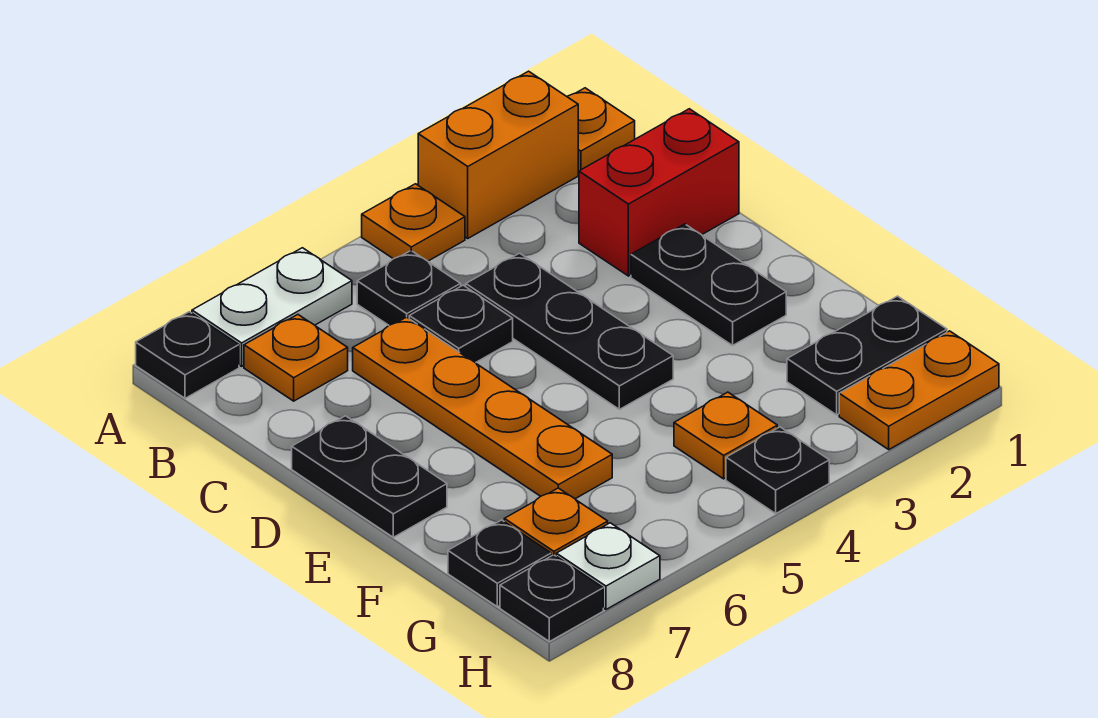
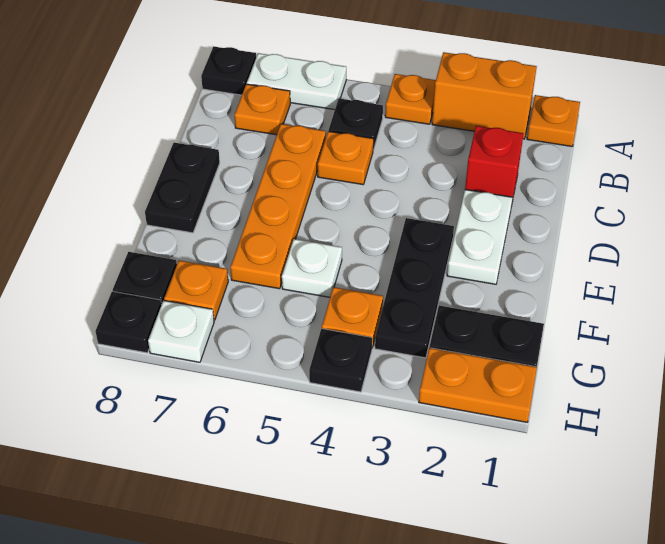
red 1x2 brick [579,109,739,276] -> red 1x1 brick [465,126,524,202]
black 1x3 plate [466,253,673,409] -> black 1x3 plate moved to [375,218,454,358]
black 1x1 plate [409,285,513,363] -> orange 1x1 plate [318,131,373,185]
black 1x2 plate [631,224,786,345] -> white 1x2 plate [447,190,513,284]
none -> white 1x1 plate [282,239,342,297]

